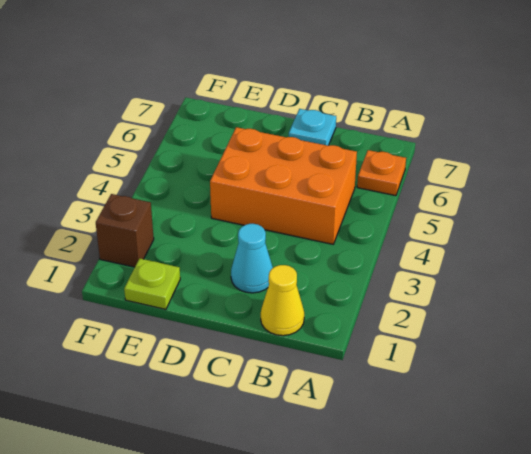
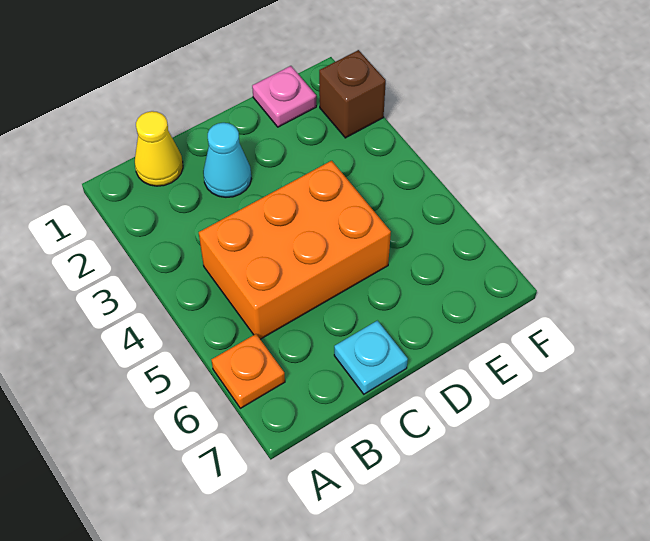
lime 1x1 plate [124,258,180,309] -> pink 1x1 plate [252,66,316,127]

